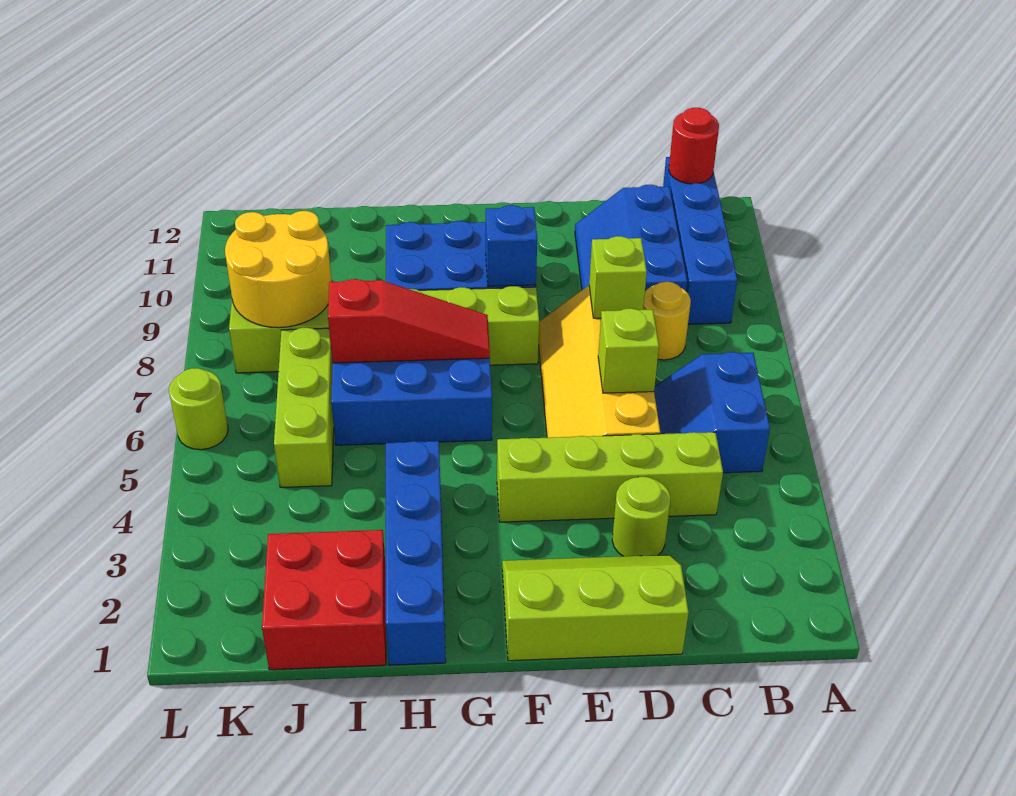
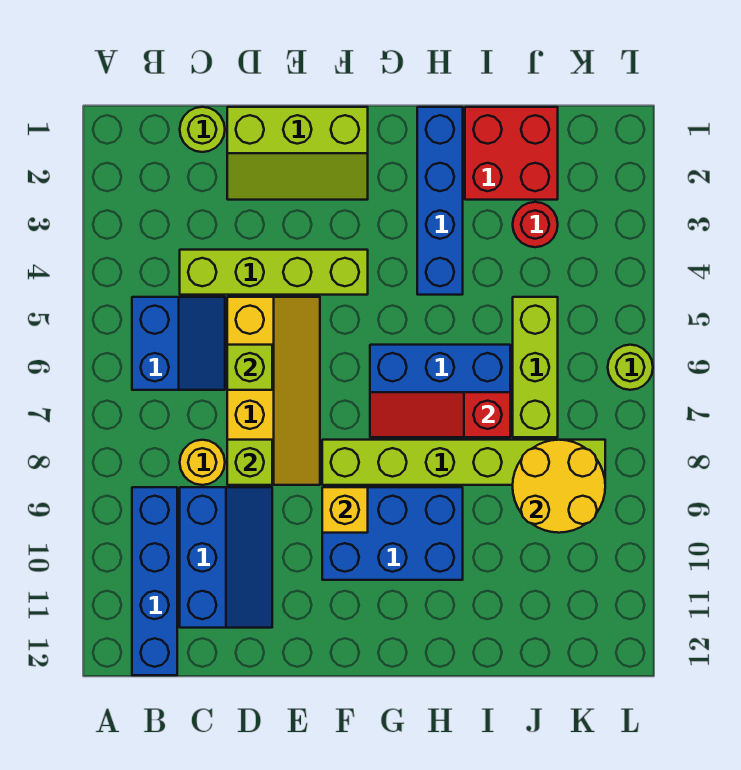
red 1x1 round brick [669,108,719,184] -> red 1x1 round brick moved to [513,202,558,247]
lime 1x1 round brick [612,477,670,556] -> lime 1x1 round brick moved to [180,107,225,152]
blue 1x1 brick [486,205,537,286] -> yellow 1x1 brick [322,487,368,533]

